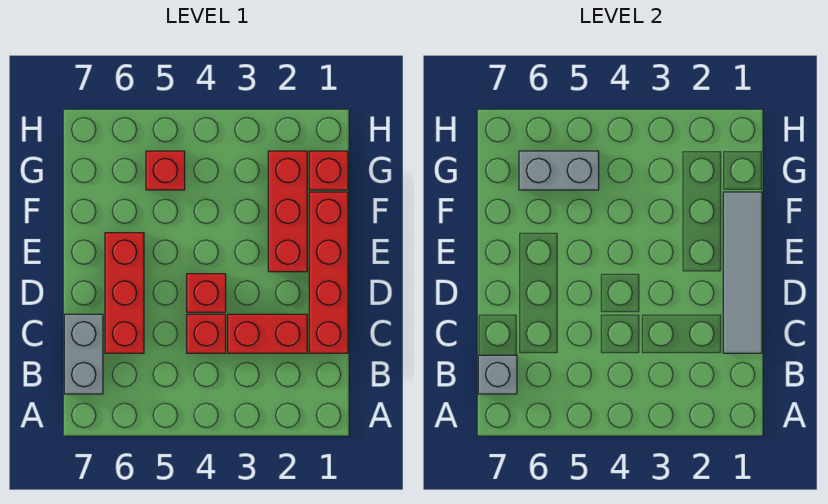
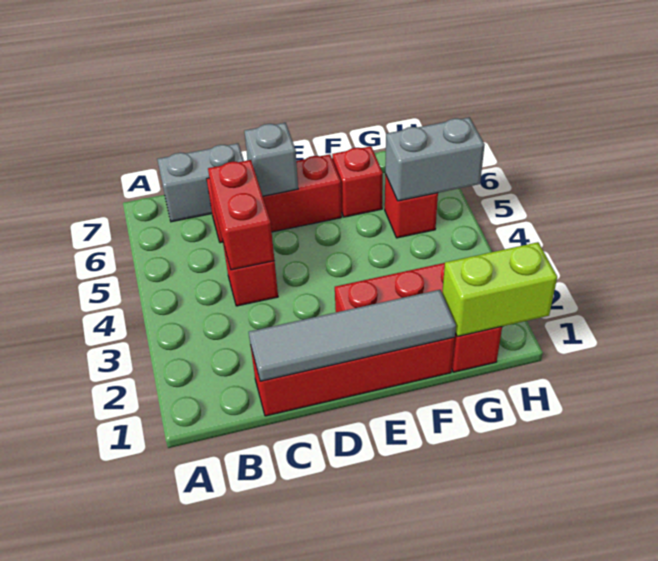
grey 1x1 brick [478,355,517,394] -> grey 1x1 brick moved to [244,123,298,196]
red 1x2 brick [228,314,307,353] -> red 1x2 brick moved to [208,160,274,270]
red 1x1 brick [187,274,226,312] -> red 1x1 brick moved to [332,146,383,217]
none -> lime 1x2 brick [442,242,557,337]
grey 1x2 brick [519,151,599,190] -> grey 1x2 brick turned to [385,117,485,201]

